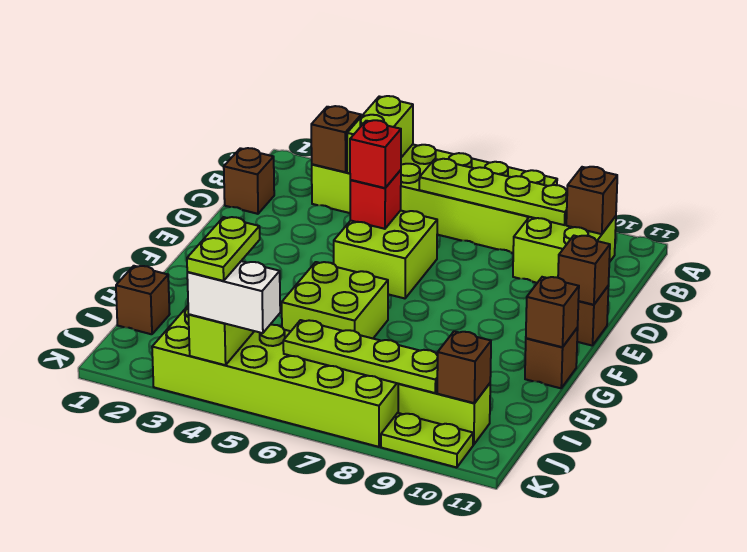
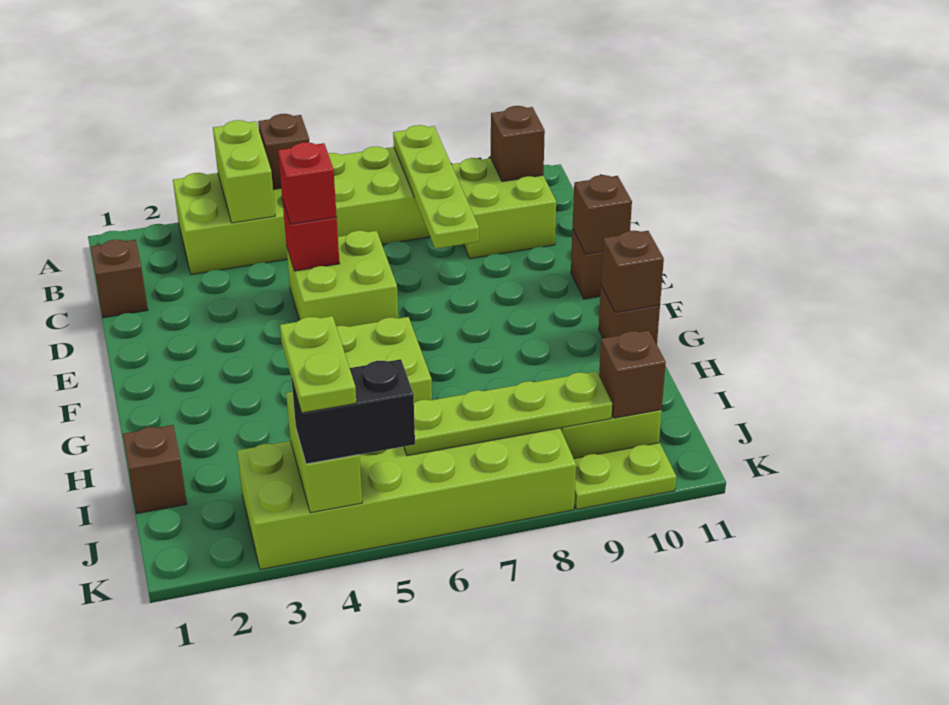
brown 1x1 brick [311,106,361,172] -> brown 1x1 brick moved to [258,114,309,189]
lime 1x4 plate [419,159,567,225] -> lime 1x4 plate turned to [393,125,479,249]
white 1x2 brick [187,261,280,333] -> black 1x2 brick [292,359,415,464]

